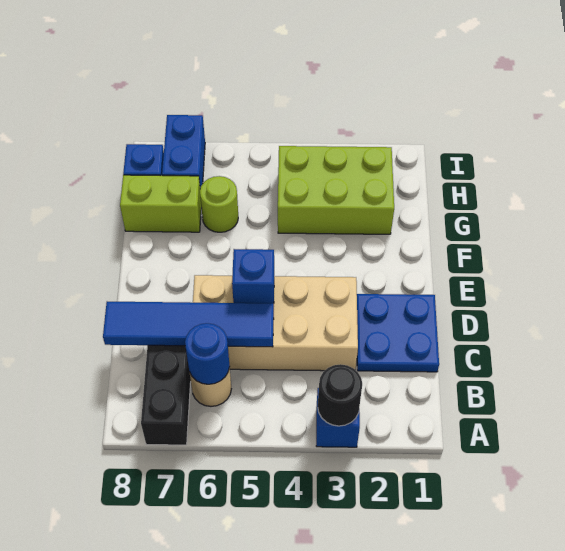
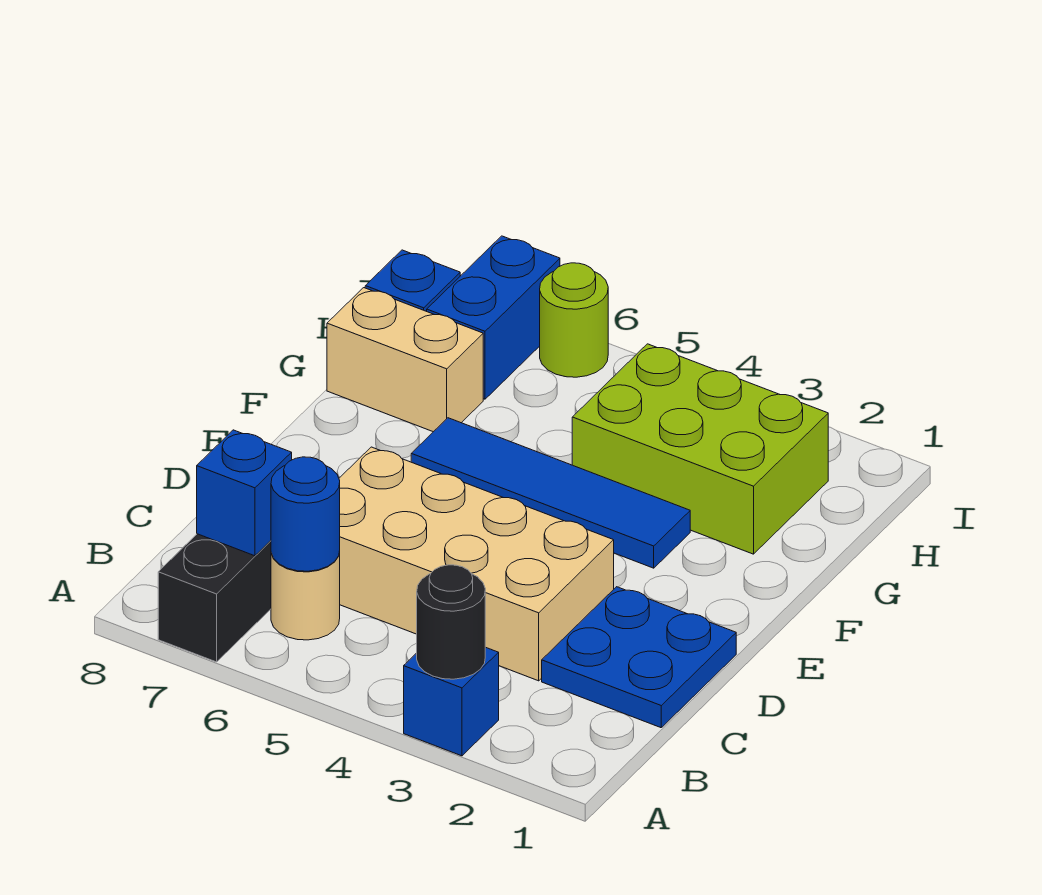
blue 1x4 tile [103,302,274,347] -> blue 1x4 tile moved to [411,418,690,568]
blue 1x1 brick [232,249,274,304] -> blue 1x1 brick moved to [197,430,292,556]
lime 1x1 round brick [200,176,238,232] -> lime 1x1 round brick moved to [540,263,608,377]
lime 1x2 brick [120,175,201,232] -> tan 1x2 brick [327,288,483,432]

